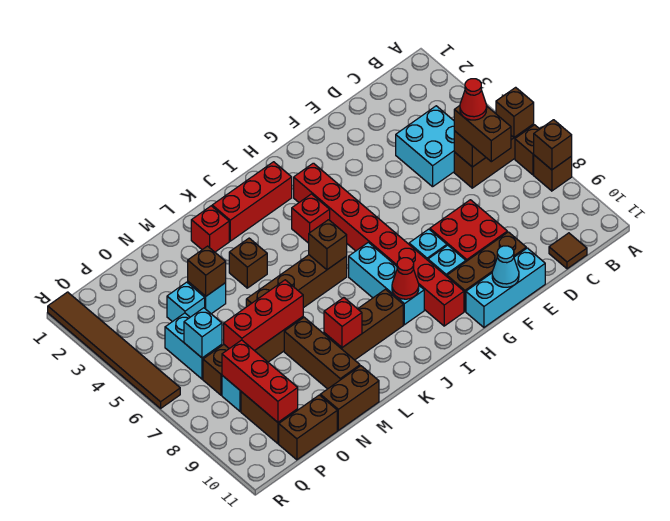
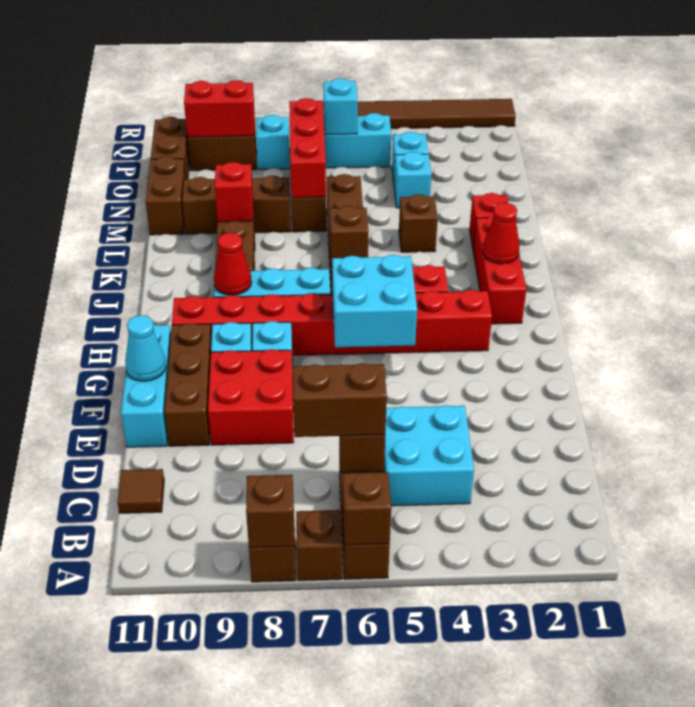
red 1x1 cone [460,79,487,120] -> red 1x1 cone moved to [483,203,520,264]
none -> cyan 2x2 brick [332,255,417,347]
brown 1x1 brick [188,246,226,296] -> none
red 1x3 brick [222,340,298,422] -> red 1x2 brick [184,80,255,137]

